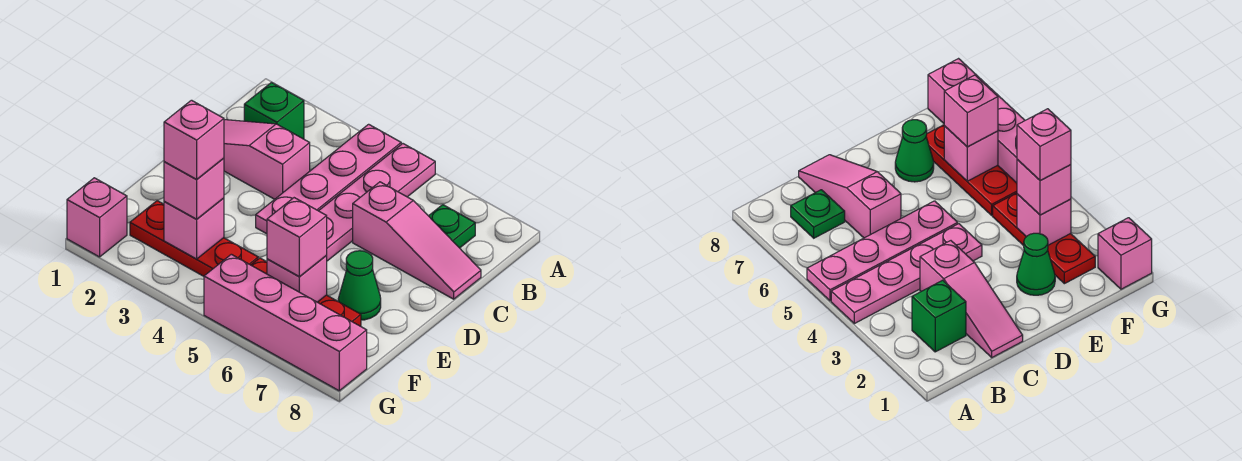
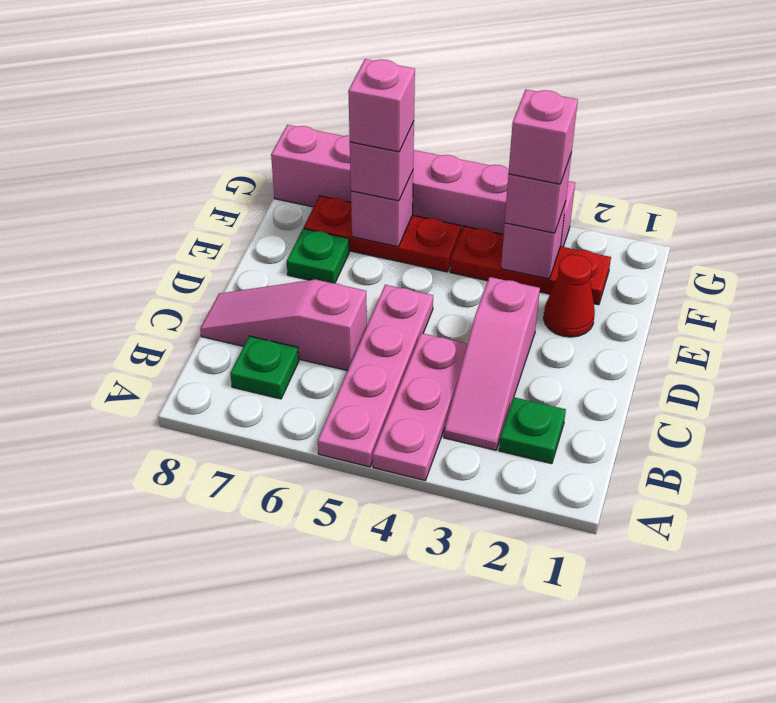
pink 1x4 plate [256,124,401,234] -> pink 1x3 plate [373,333,467,480]
green 1x1 brick [244,83,304,139] -> green 1x1 plate [499,397,566,464]
pink 1x3 slope [224,120,310,199] -> pink 1x3 slope turned to [444,277,540,450]
green 1x1 cone [1017,233,1055,295] -> red 1x1 cone [544,255,595,337]
green 1x1 cone [338,251,381,320] -> green 1x1 plate [287,229,349,283]
pink 1x1 brick [67,178,127,257] -> pink 1x1 brick moved to [348,59,415,152]
pink 1x4 brick [204,254,367,391] -> pink 1x6 brick [271,125,575,247]

